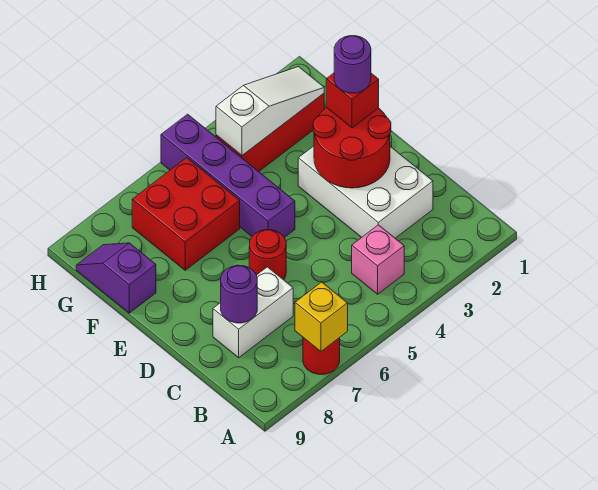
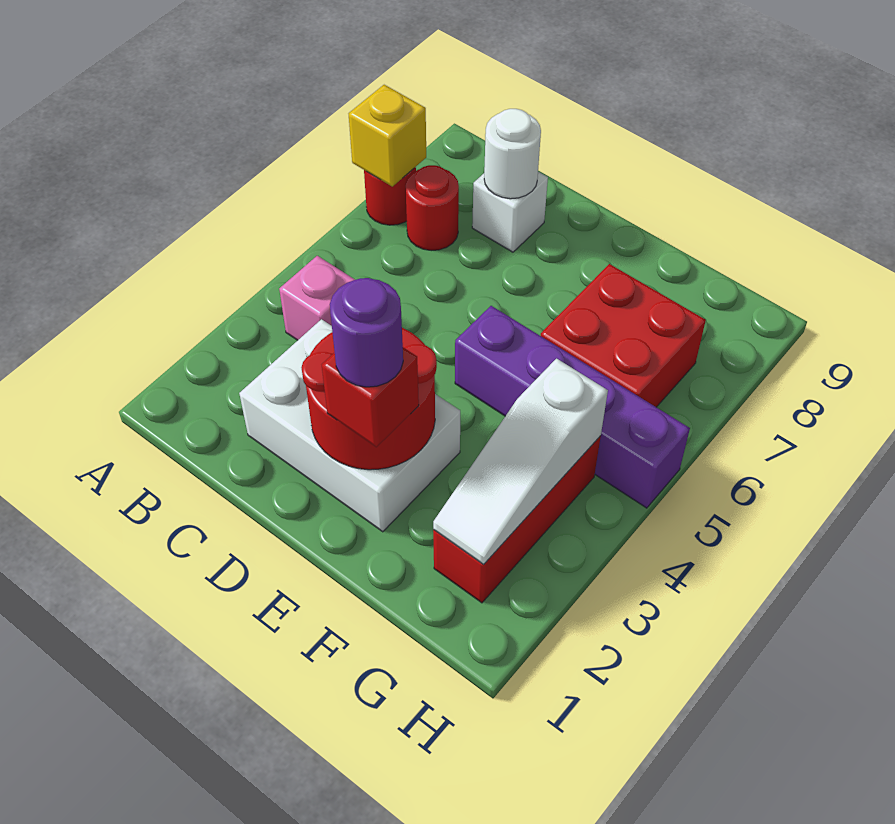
white 1x2 brick [213,267,293,358] -> white 1x1 brick [472,172,548,252]
purple 1x1 round brick [221,265,257,323] -> white 1x1 round brick [484,109,541,199]
red 1x1 round brick [249,230,286,280] -> red 1x1 round brick moved to [406,165,459,251]
purple 1x2 slope [76,243,156,313] -> none

